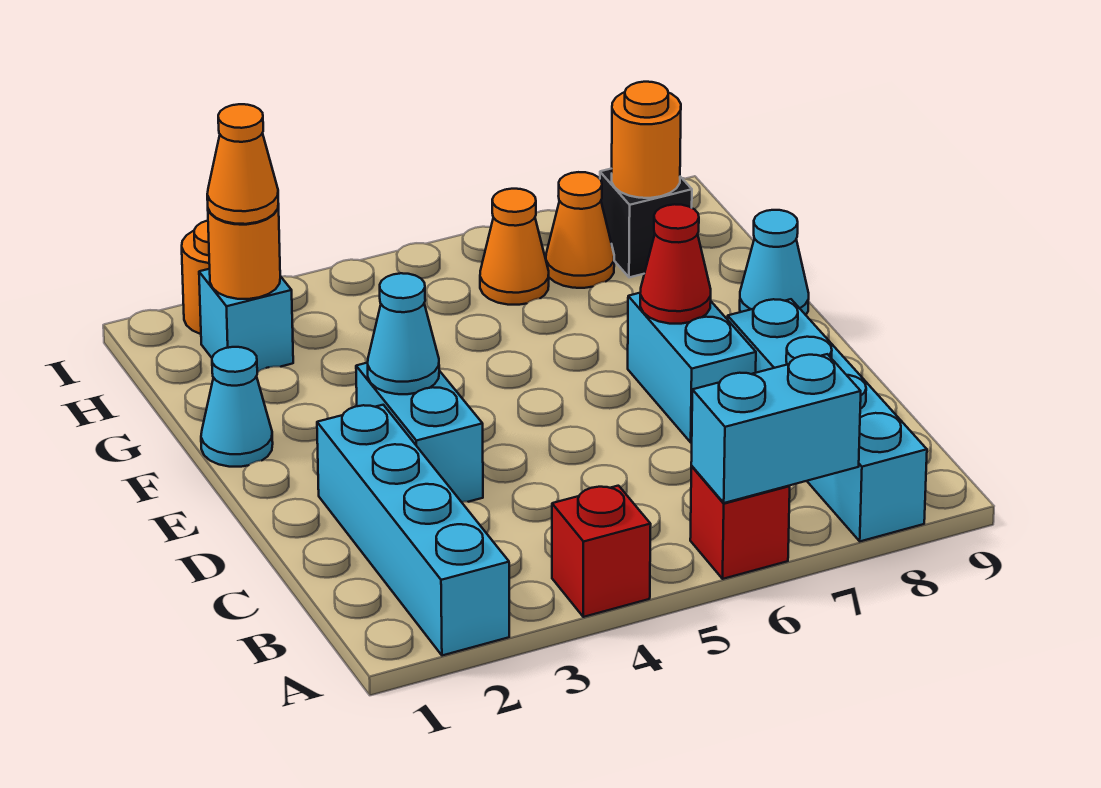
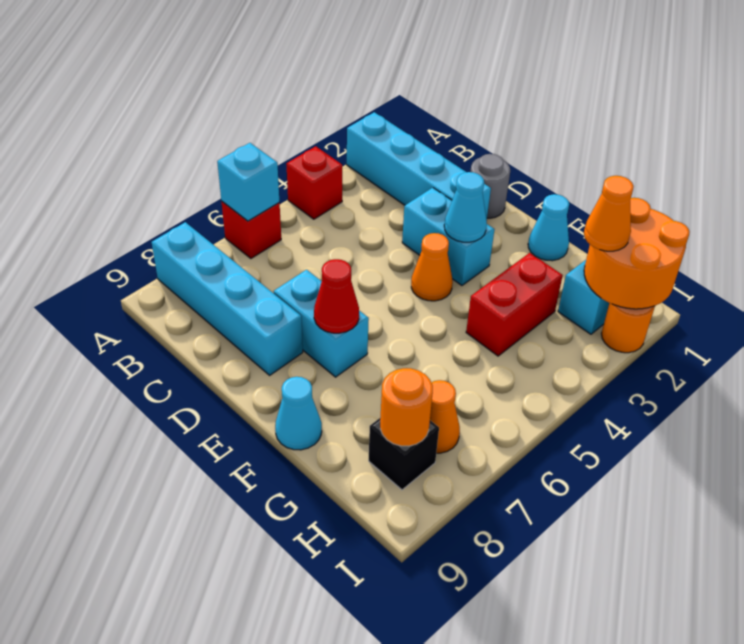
cyan 1x2 brick [691,354,861,503] -> cyan 1x1 brick [217,143,279,221]
none -> grey 1x1 round brick [470,154,510,218]
none -> red 1x2 brick [466,253,563,356]
orange 1x1 round brick [208,204,280,299] -> orange 2x2 round brick [584,198,689,309]
orange 1x1 cone [480,189,549,305] -> orange 1x1 cone moved to [411,233,453,301]

